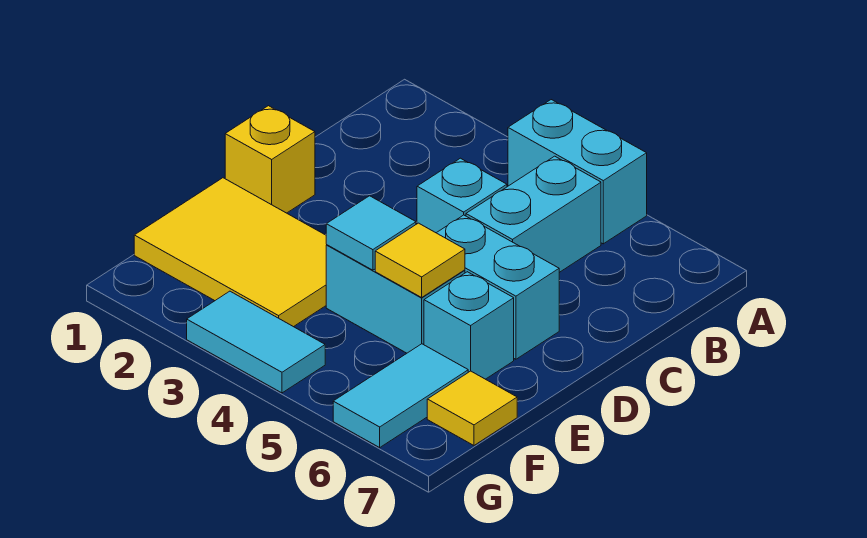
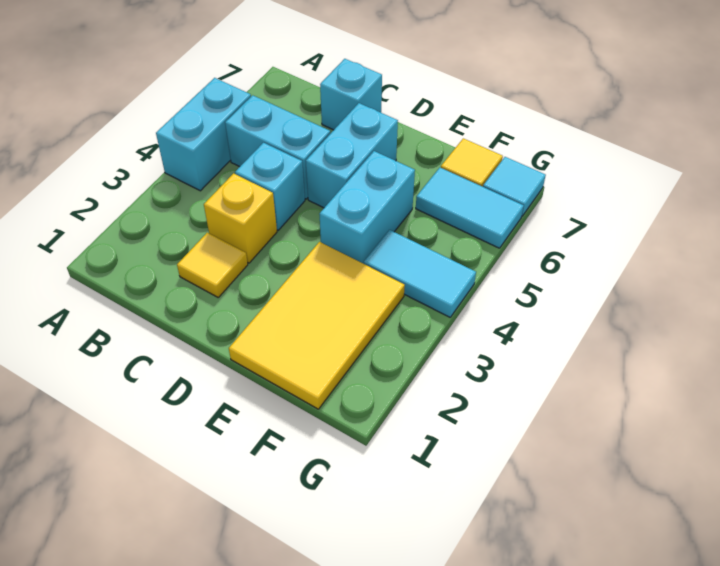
yellow 1x1 brick [225,106,315,213] -> yellow 1x1 brick moved to [204,173,277,263]
cyan 1x1 tile [326,196,416,270] -> cyan 1x1 tile moved to [483,157,546,216]
yellow 1x1 tile [375,223,465,297] -> yellow 1x1 tile moved to [177,233,248,297]
cyan 1x1 brick [424,272,514,379] -> cyan 1x1 brick moved to [320,59,382,130]
cyan 1x2 tile [187,291,325,393] -> cyan 1x2 tile turned to [364,230,476,317]

